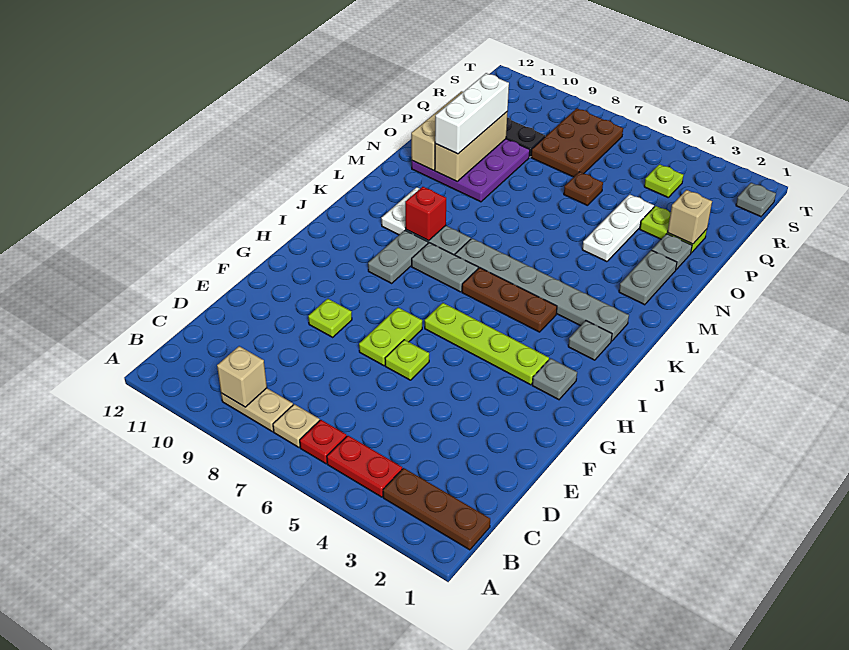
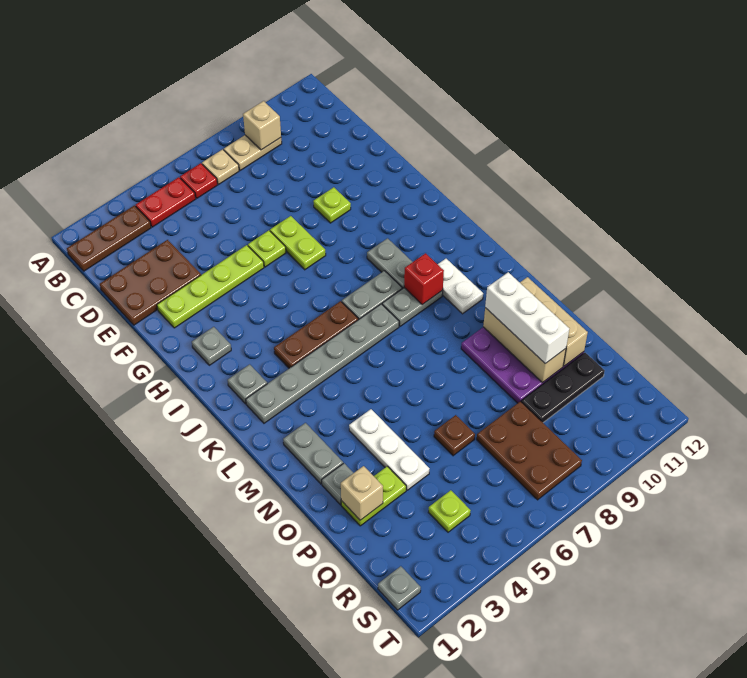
none -> brown 2x3 plate [100,240,201,325]
lime 1x4 plate [425,303,549,385] -> lime 1x4 plate moved to [157,245,264,328]

